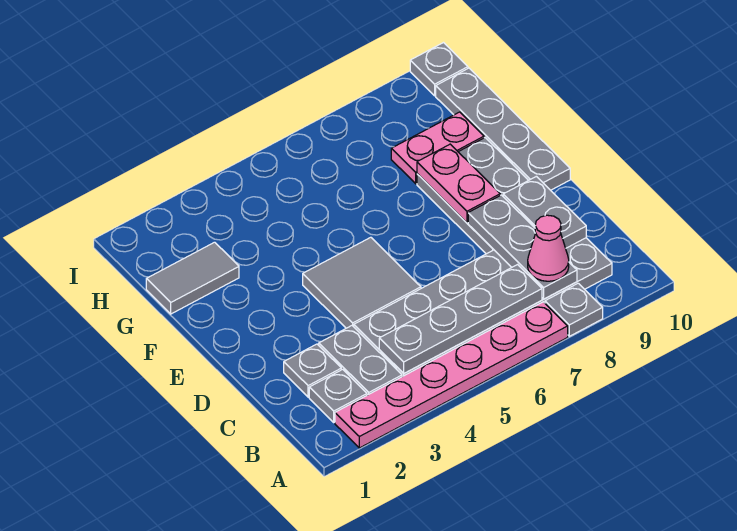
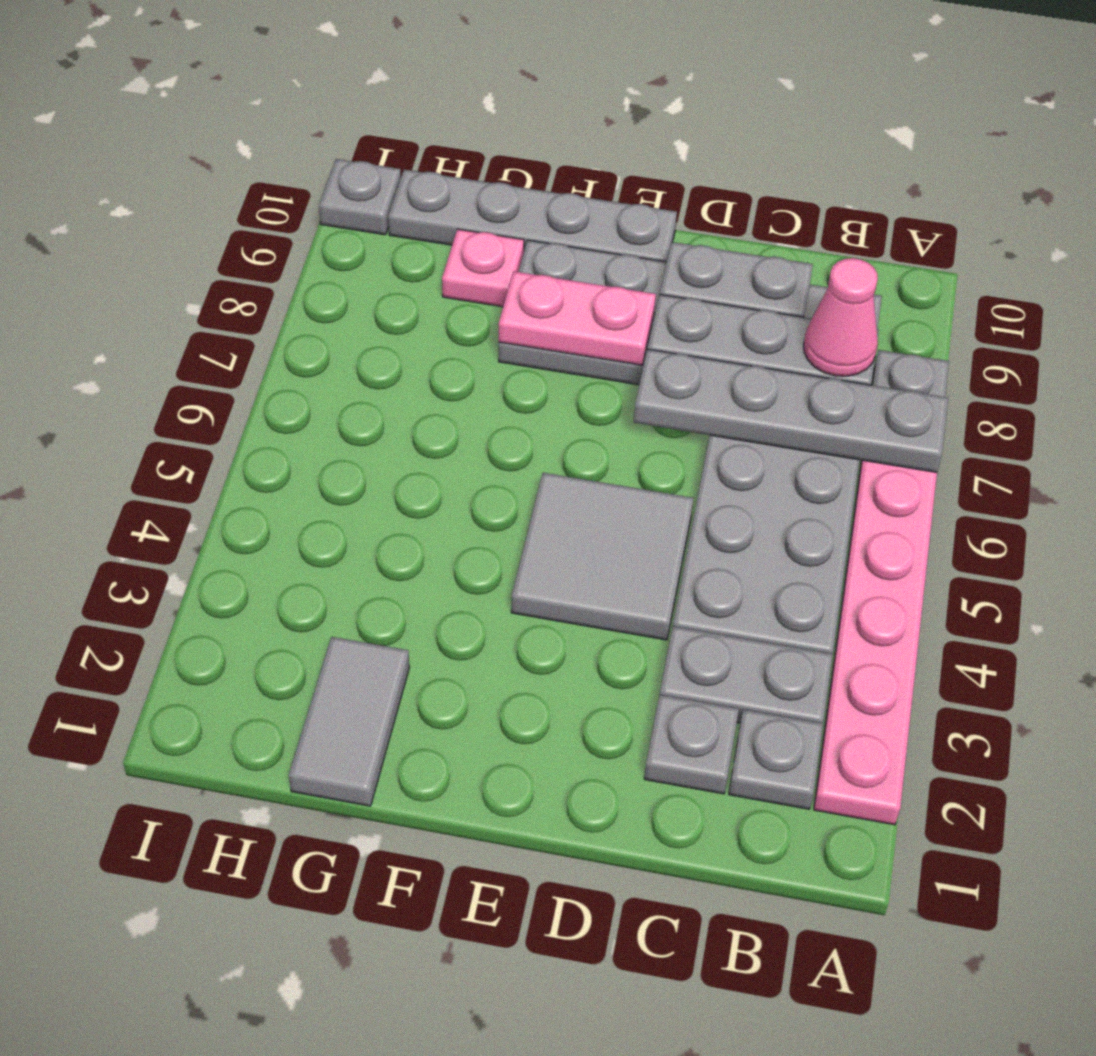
grey 1x4 plate [379,265,542,373] -> grey 1x4 plate turned to [634,349,948,472]
pink 1x2 plate [391,112,484,184] -> pink 1x1 plate [442,229,524,307]

